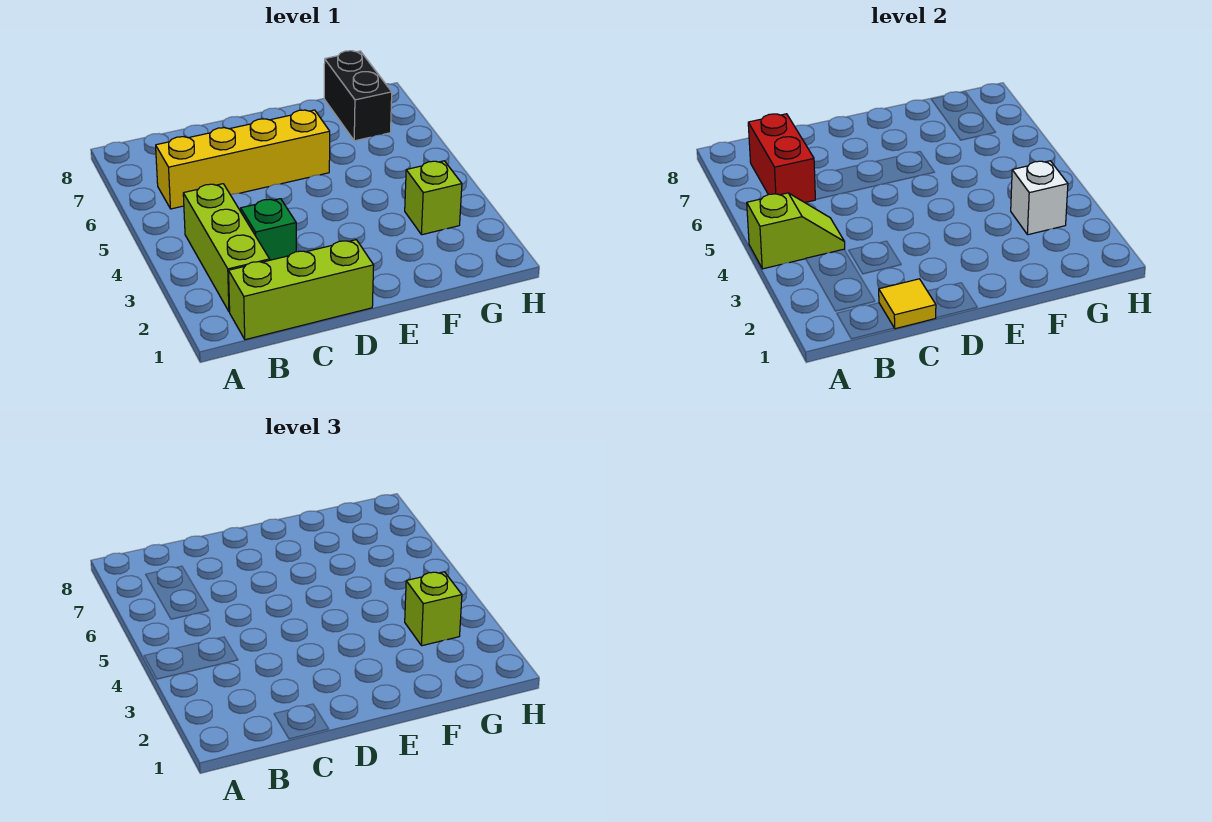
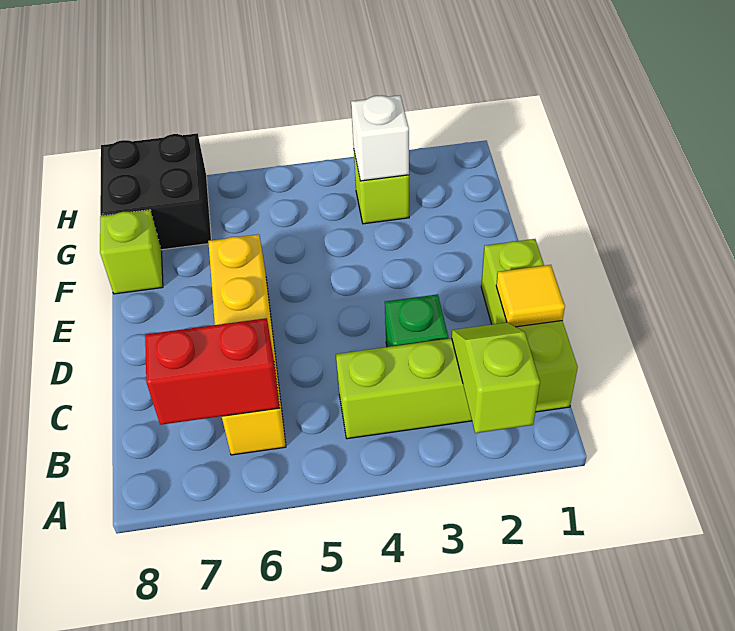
lime 1x2 slope [747,193,845,269] -> lime 1x2 slope moved to [452,323,540,433]
lime 1x1 brick [405,572,462,646] -> lime 1x1 brick moved to [100,210,163,294]
black 1x2 brick [324,51,392,141] -> black 2x2 brick [100,133,211,250]

